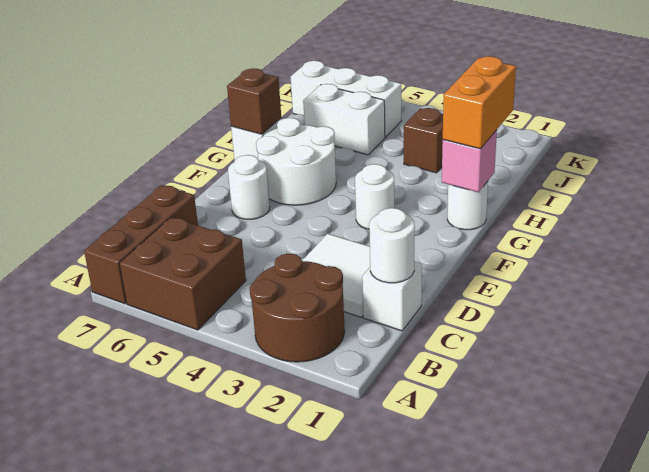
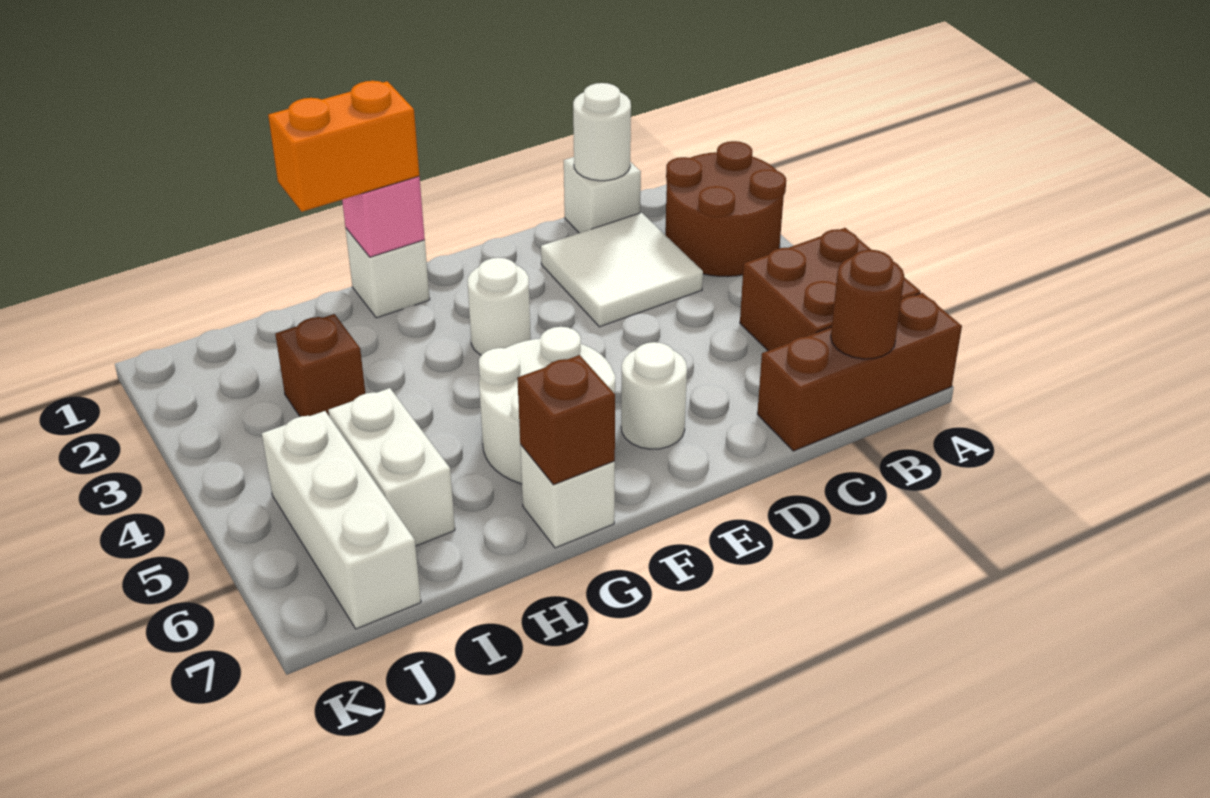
none -> brown 1x1 round brick [831,250,904,359]
white 1x1 round brick [447,181,488,230] -> white 1x1 brick [346,229,430,318]

